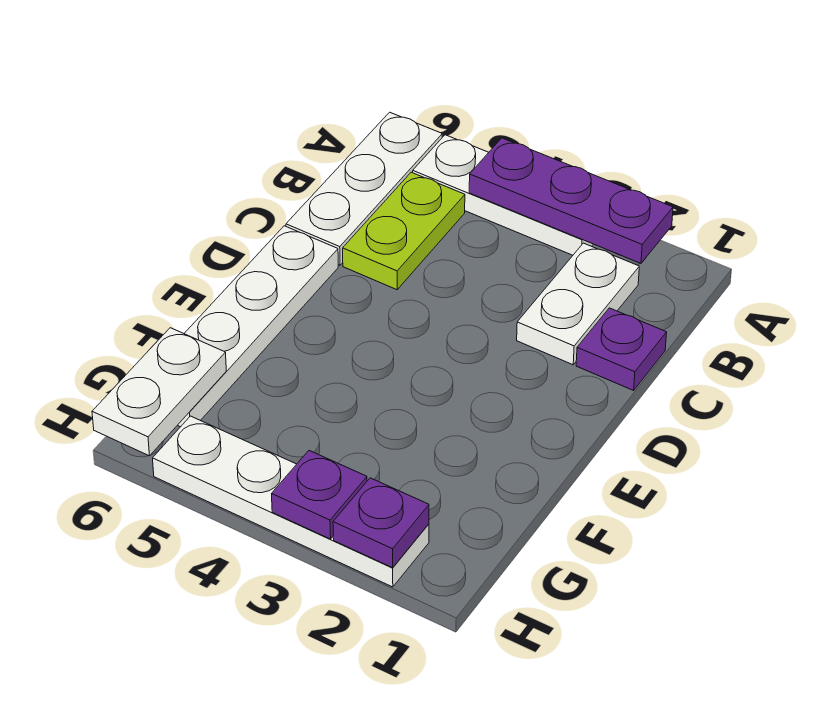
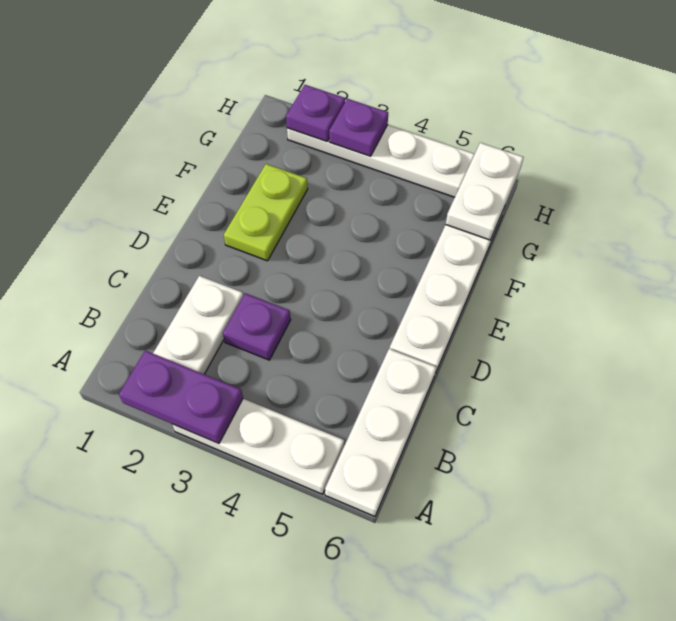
purple 1x3 plate [469,138,673,263] -> purple 1x2 plate [119,350,243,443]
lime 1x2 plate [343,172,465,290] -> lime 1x2 plate moved to [224,164,308,261]
purple 1x1 plate [576,308,667,390] -> purple 1x1 plate moved to [223,293,291,360]

